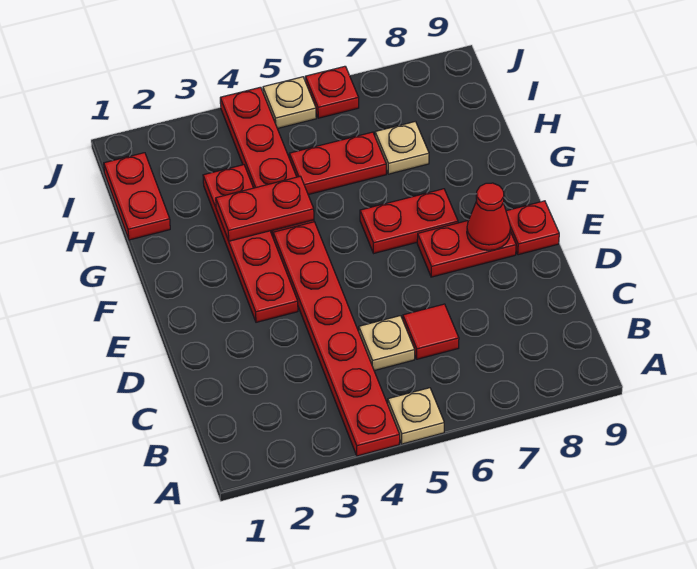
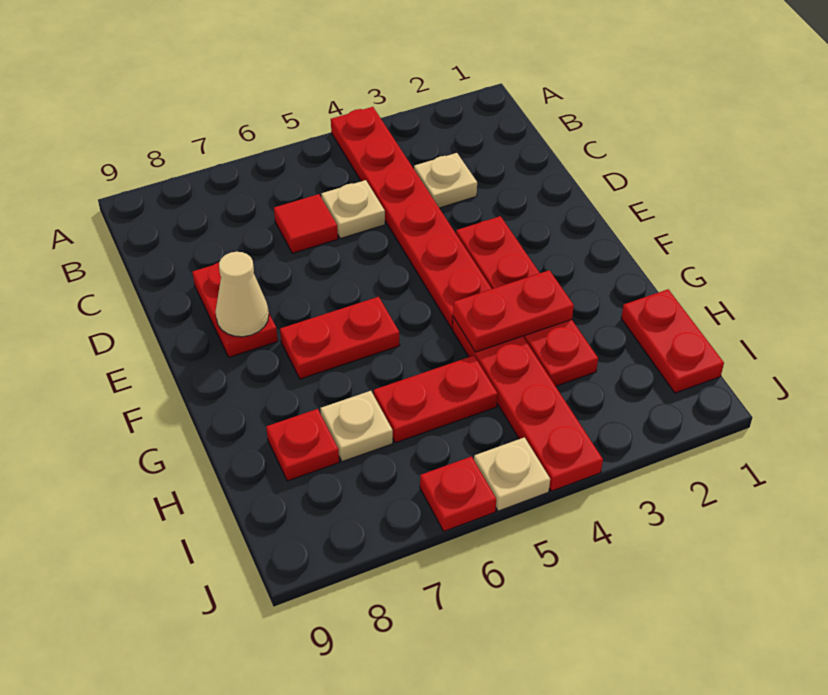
tan 1x1 plate [388,388,444,444] -> tan 1x1 plate moved to [414,153,477,208]
red 1x2 plate [417,221,516,277] -> red 1x2 plate turned to [193,262,278,357]
red 1x1 cone [467,183,511,250] -> tan 1x1 cone [215,252,269,337]
red 1x1 plate [506,201,559,255] -> red 1x1 plate moved to [266,409,339,481]

